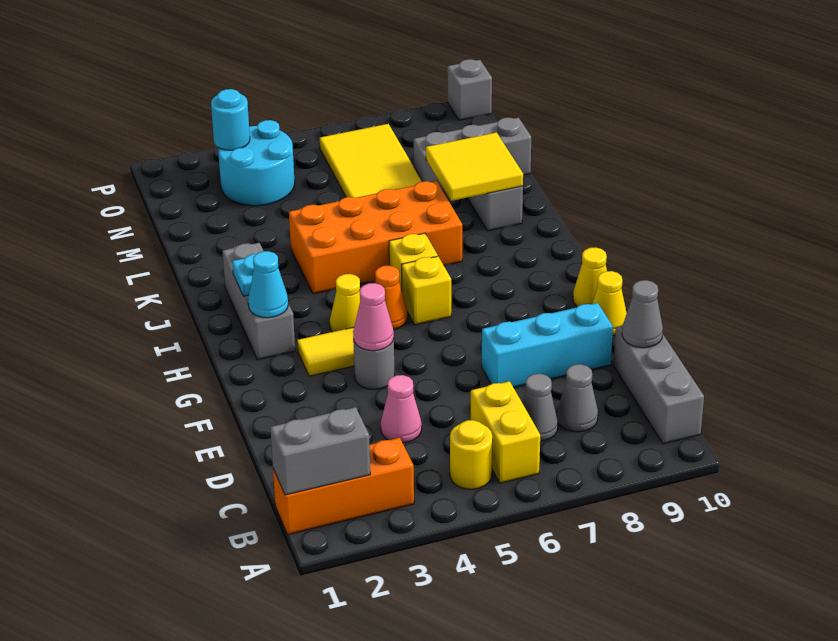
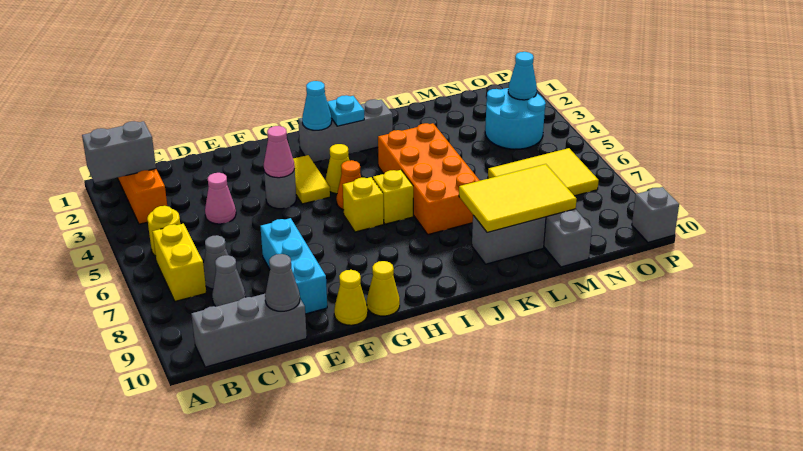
grey 1x2 brick [270,407,370,495] -> grey 1x2 brick turned to [82,121,156,183]
yellow 1x2 brick [471,381,540,483] -> yellow 1x2 brick turned to [152,224,206,301]
yellow 2x2 tile [426,132,523,201] -> yellow 2x3 tile [459,164,577,233]
cyan 1x1 round brick [211,89,250,150] -> cyan 1x1 cone [508,52,537,100]

